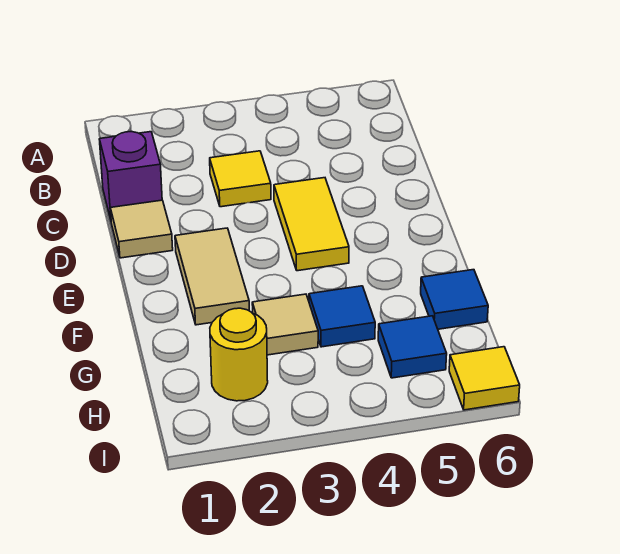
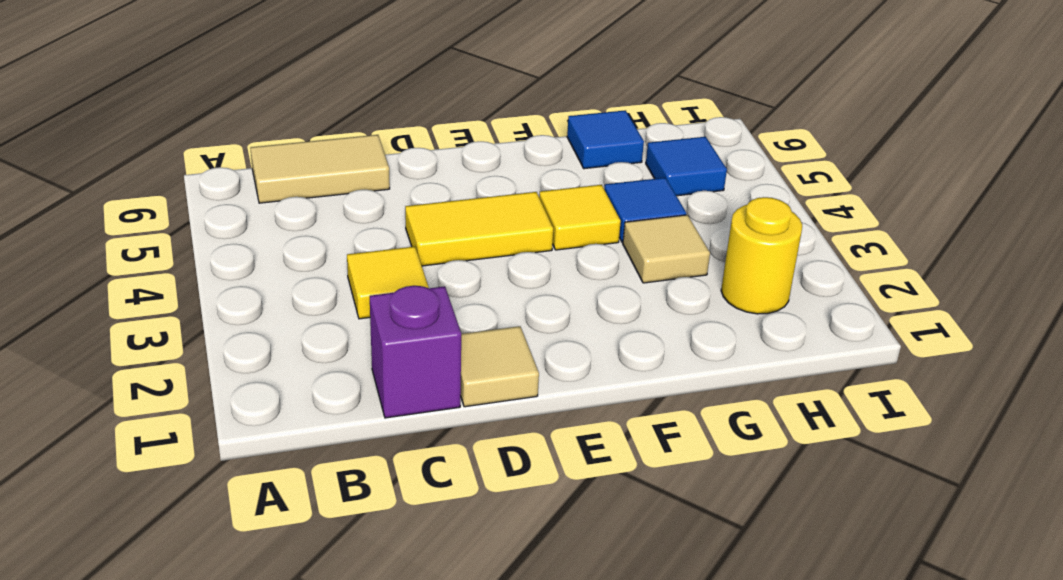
tan 1x2 tile [175,228,249,325] -> tan 1x2 tile moved to [251,135,390,203]
yellow 1x1 tile [449,347,520,410] -> yellow 1x1 tile moved to [539,185,621,250]

